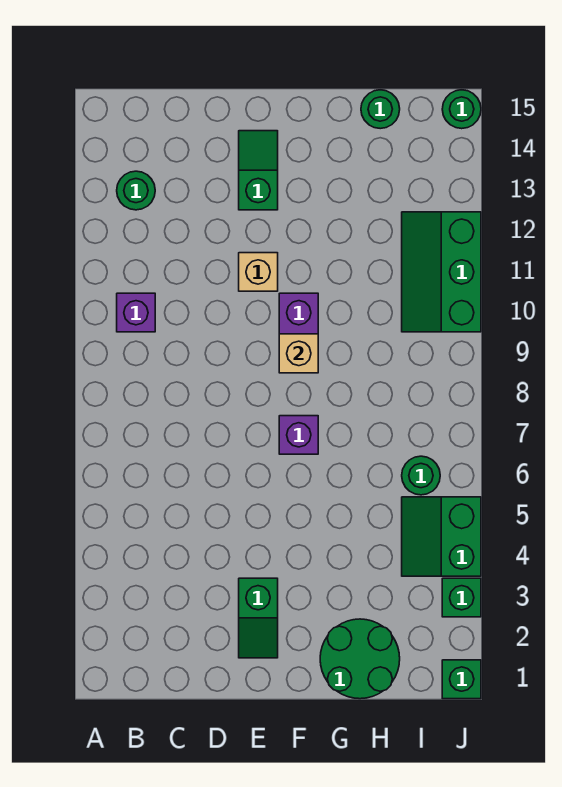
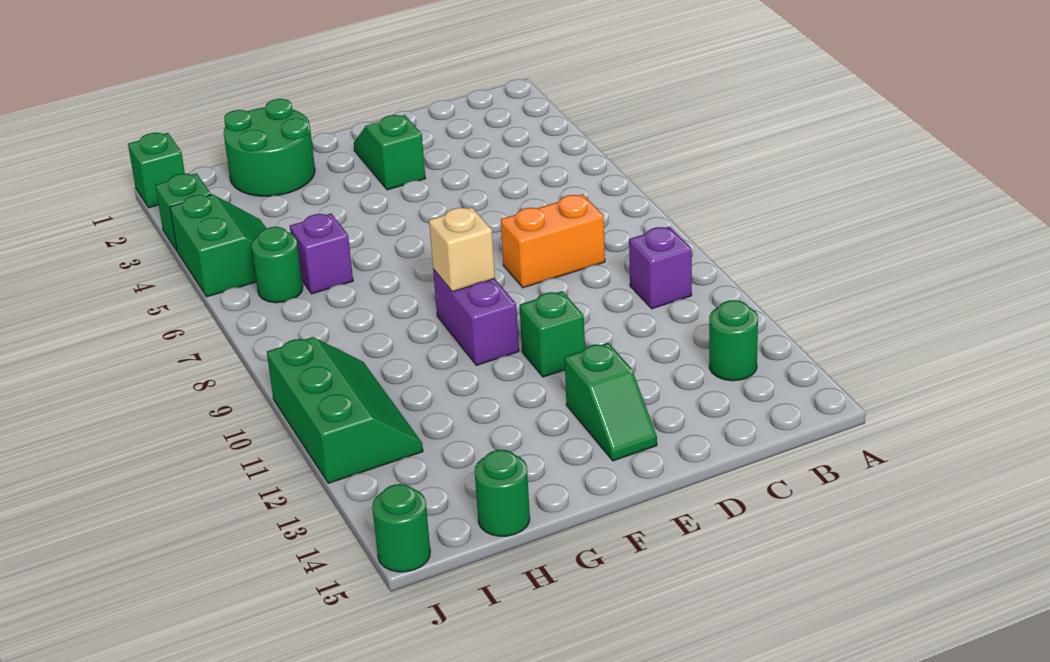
none -> orange 1x2 brick [501,195,605,288]
tan 1x1 brick [239,253,278,291] -> green 1x1 brick [520,291,585,377]
purple 1x1 brick [279,416,318,454] -> purple 1x1 brick moved to [290,214,353,294]

